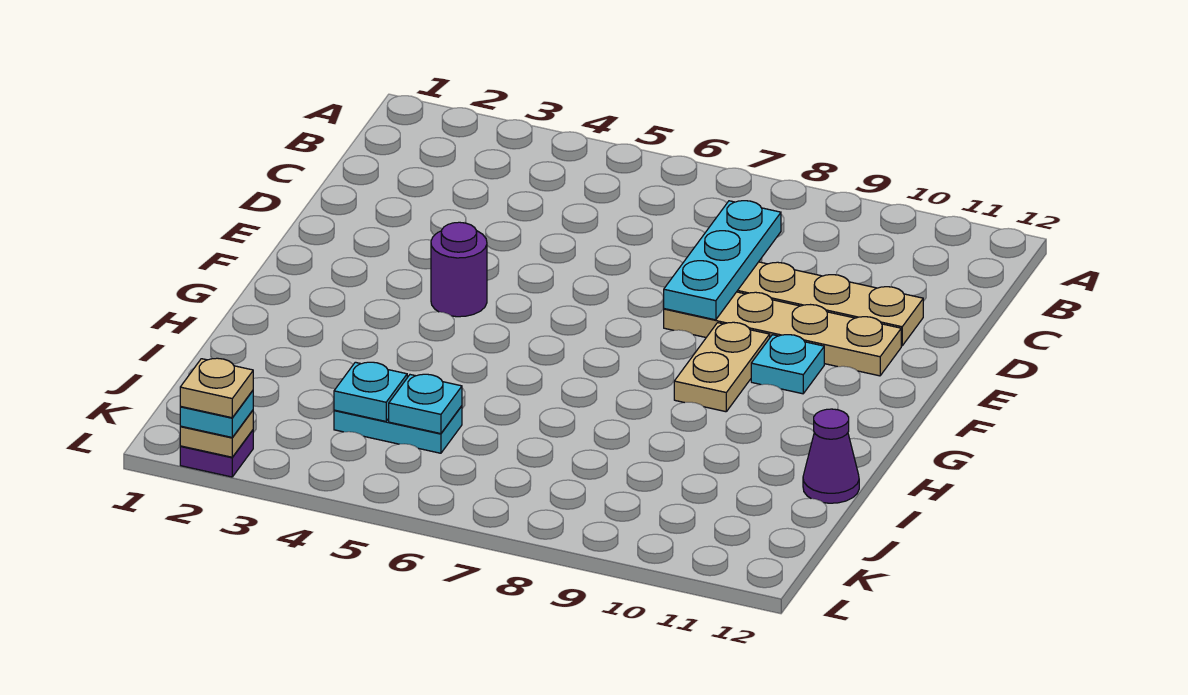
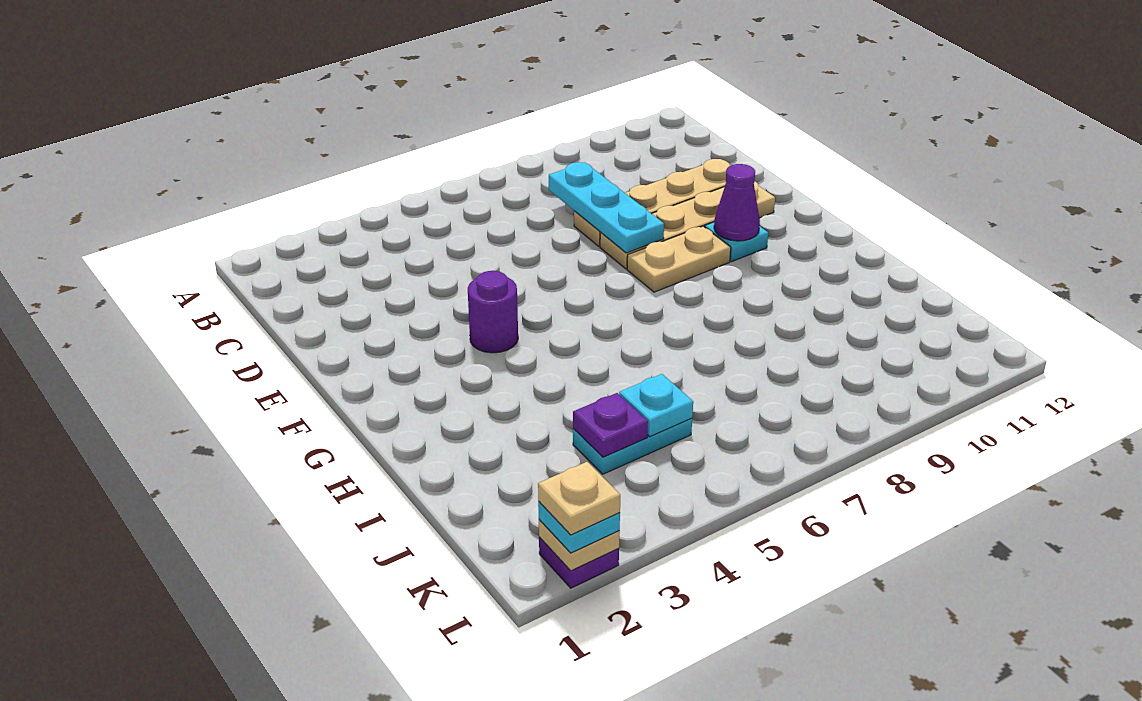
tan 1x2 plate [674,322,770,412] -> tan 1x2 plate turned to [627,226,731,292]
purple 1x1 cone [803,409,859,503] -> purple 1x1 cone moved to [714,164,760,241]
cyan 1x1 plate [334,362,407,421] -> purple 1x1 plate [573,393,648,457]

